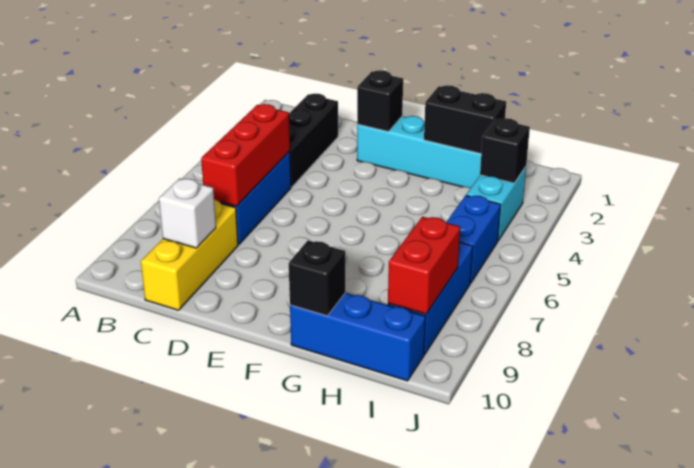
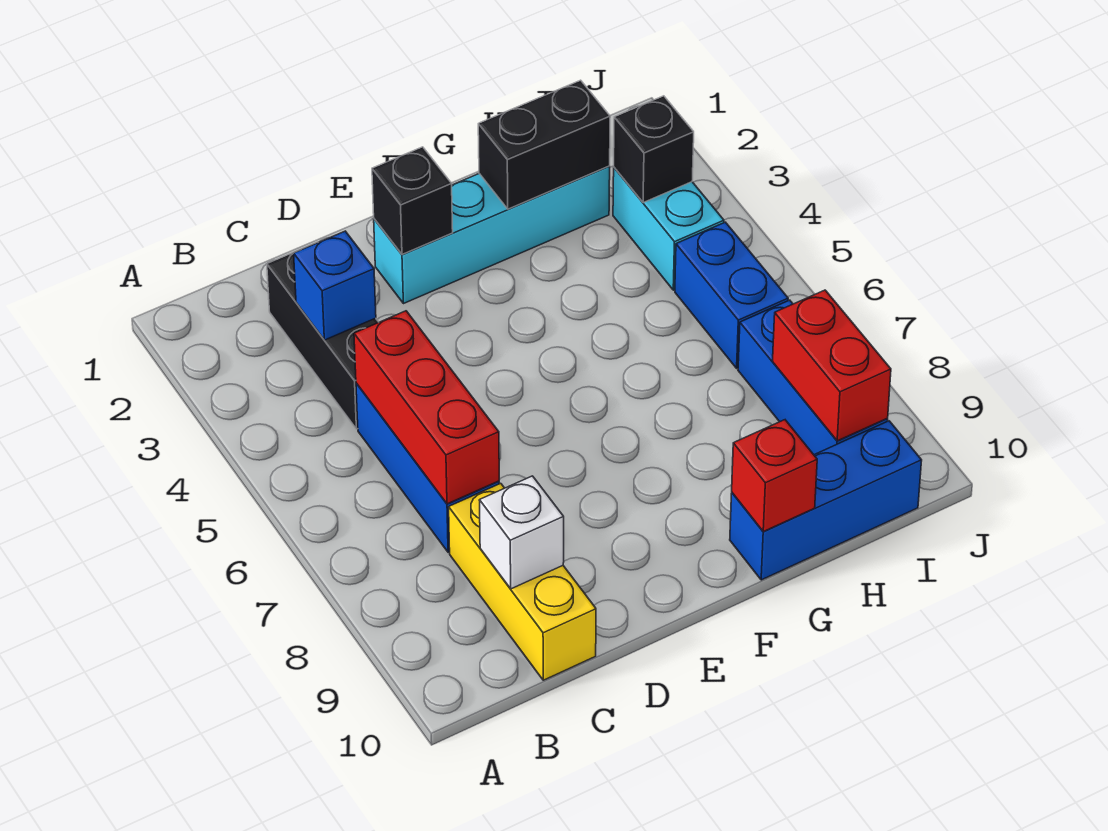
none -> blue 1x1 brick [294,231,376,340]
black 1x1 brick [289,241,345,316] -> red 1x1 brick [732,420,817,532]

